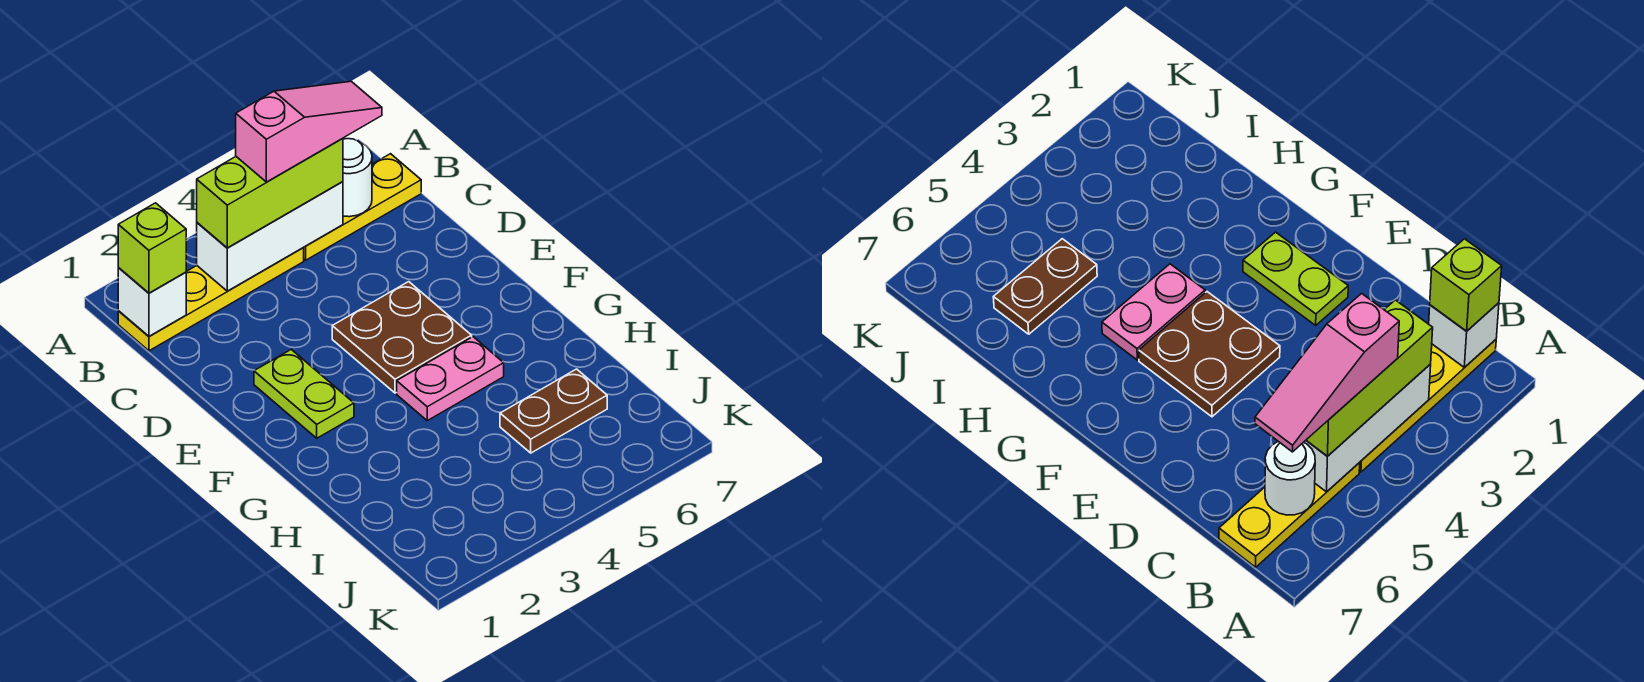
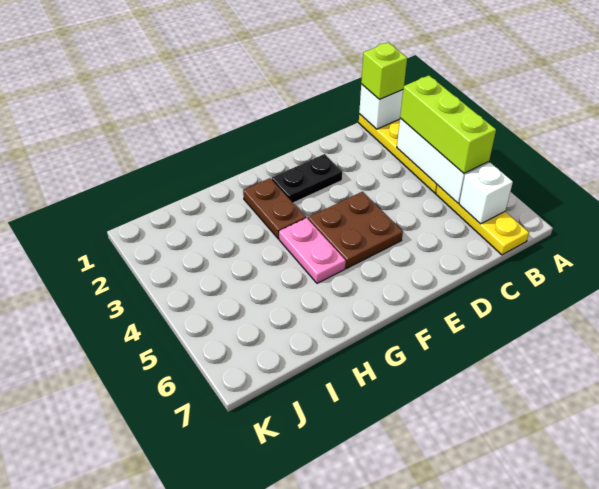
pink 1x3 slope [236,81,382,182] -> none
white 1x1 round brick [343,139,372,217] -> white 1x1 brick [459,163,513,224]
lime 1x2 plate [254,350,354,438] -> black 1x2 plate [272,154,342,203]
brown 1x2 plate [500,369,607,453] -> brown 1x2 plate moved to [243,178,306,239]

